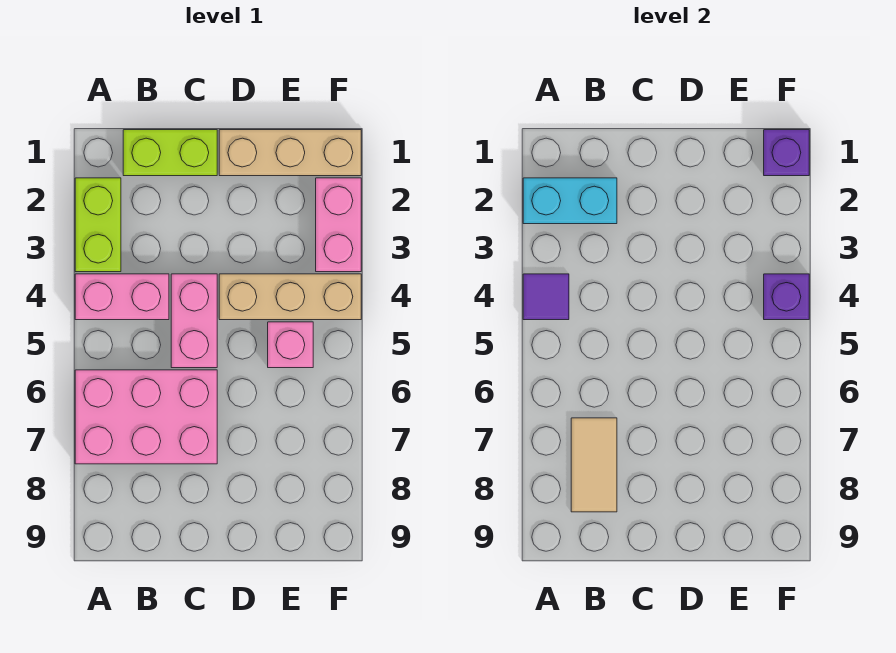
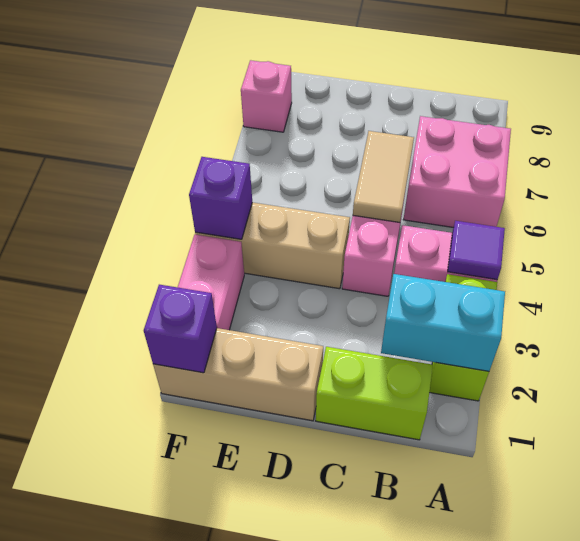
pink 2x3 brick [75,370,217,464] -> pink 2x2 brick [403,116,511,228]
tan 1x2 tile [571,418,617,512] -> tan 1x2 tile moved to [353,131,414,222]
pink 1x1 brick [268,322,313,368] -> pink 1x1 brick moved to [241,60,292,132]

